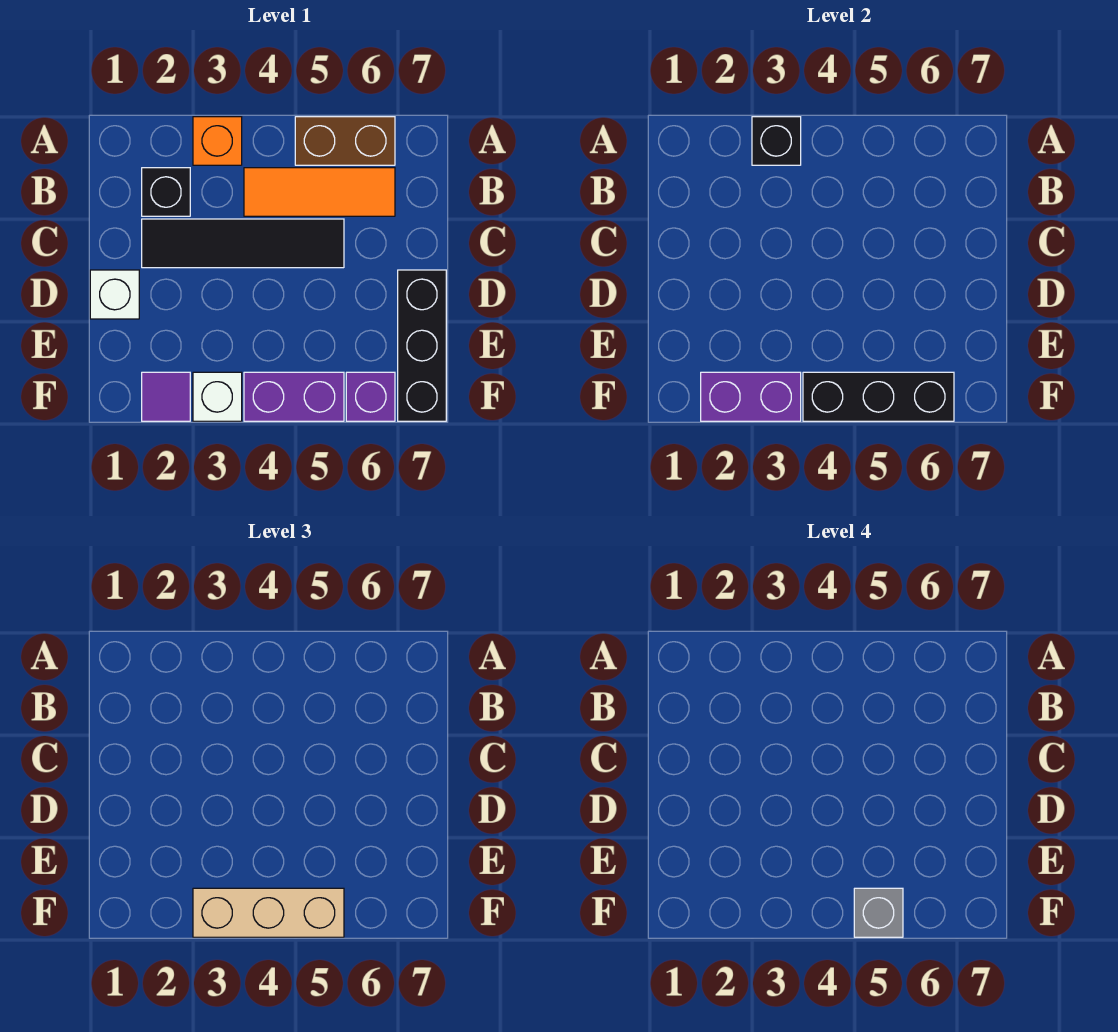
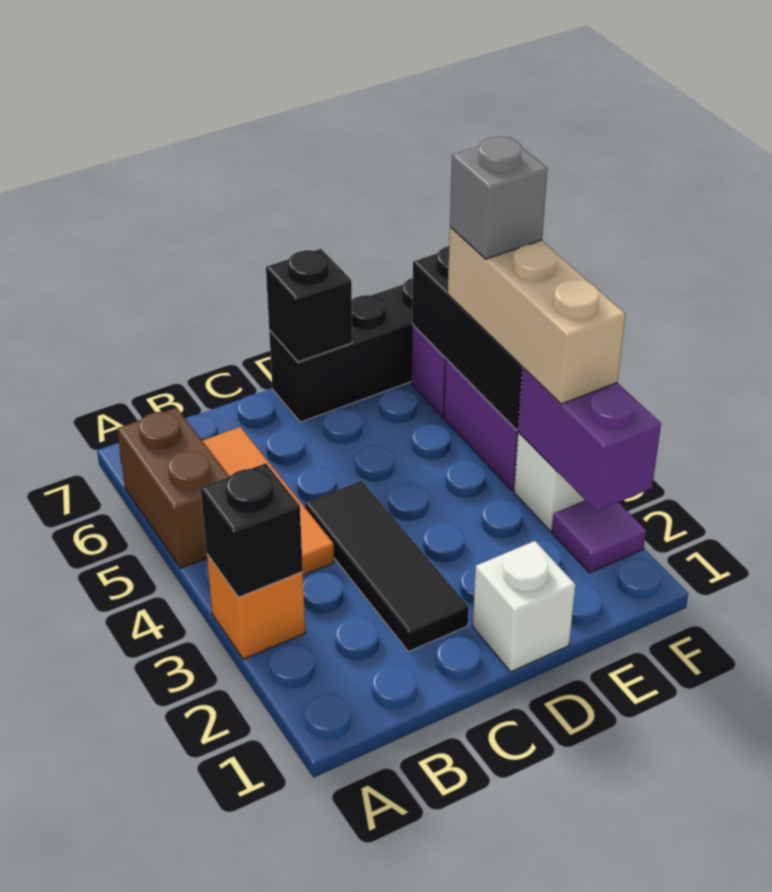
black 1x1 brick [142,168,190,216] -> black 1x1 brick moved to [266,249,352,362]
black 1x4 tile [142,219,344,268] -> black 1x3 tile [305,481,469,652]

